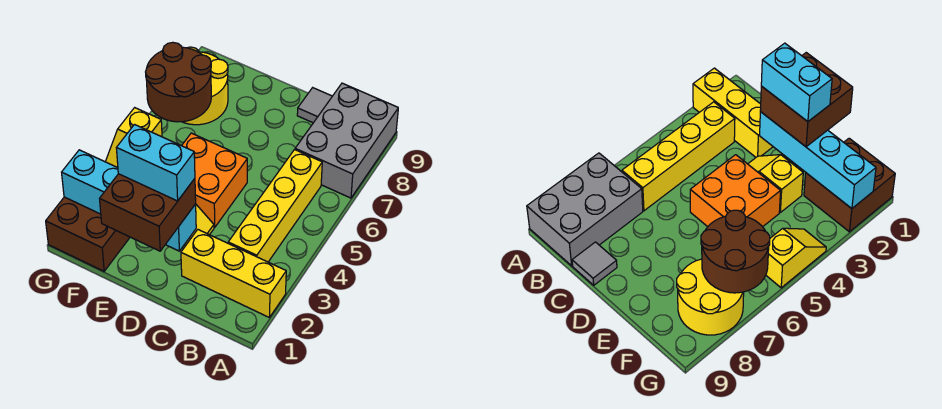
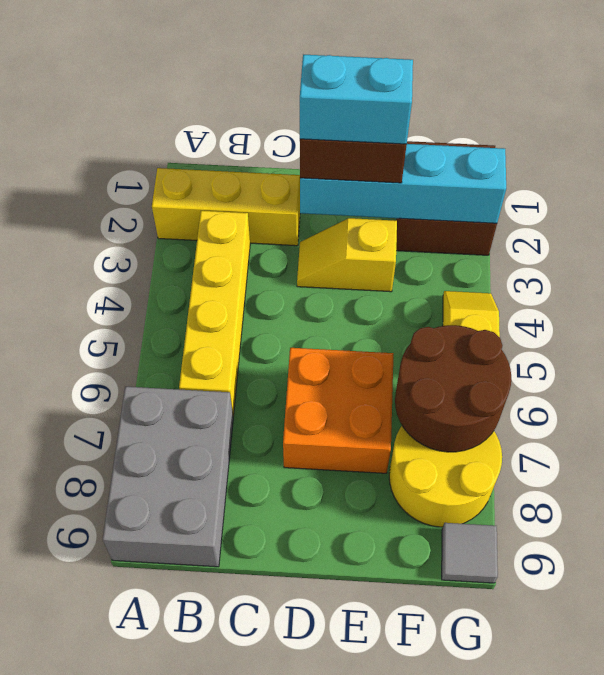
grey 1x1 tile [297,88,332,123] -> grey 1x1 tile moved to [442,523,498,583]
orange 2x2 brick [182,133,247,227] -> orange 2x2 brick moved to [283,348,393,473]

